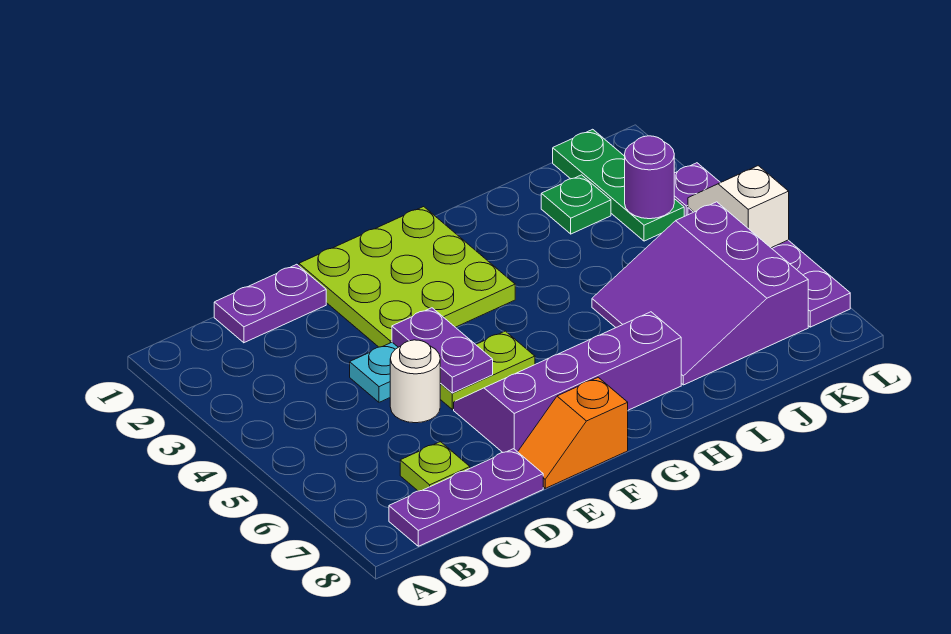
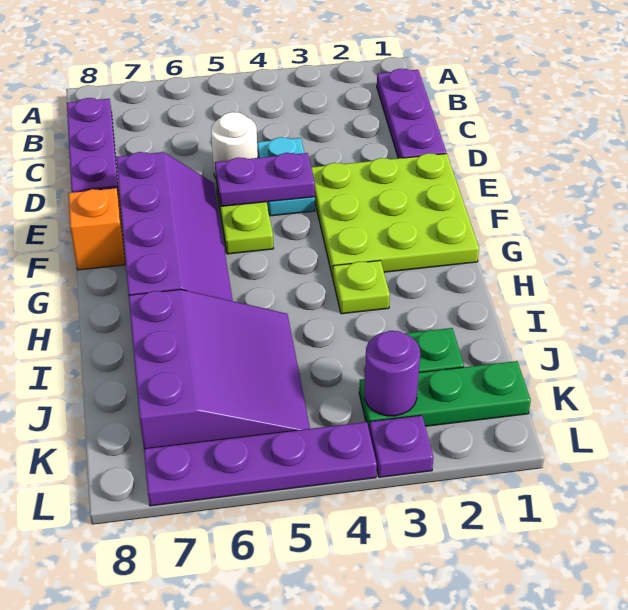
purple 1x2 plate [214,264,326,343] -> purple 1x3 plate [377,69,446,158]
lime 1x1 plate [400,442,470,491] -> lime 1x1 plate moved to [333,261,390,314]
purple 3x3 slope [592,202,808,385] -> purple 3x3 slope turned to [129,289,310,449]
white 1x2 slope [688,166,789,248] -> none

